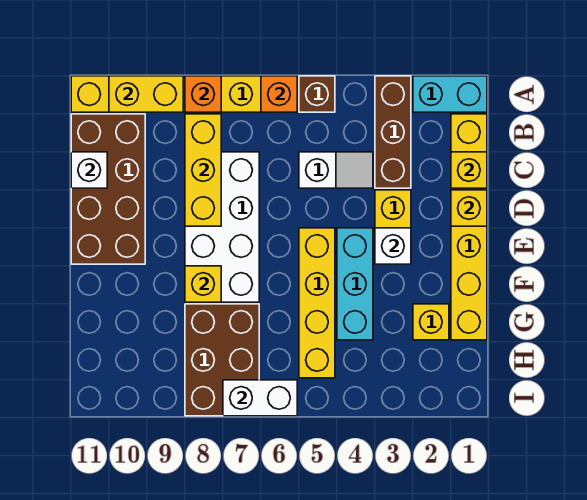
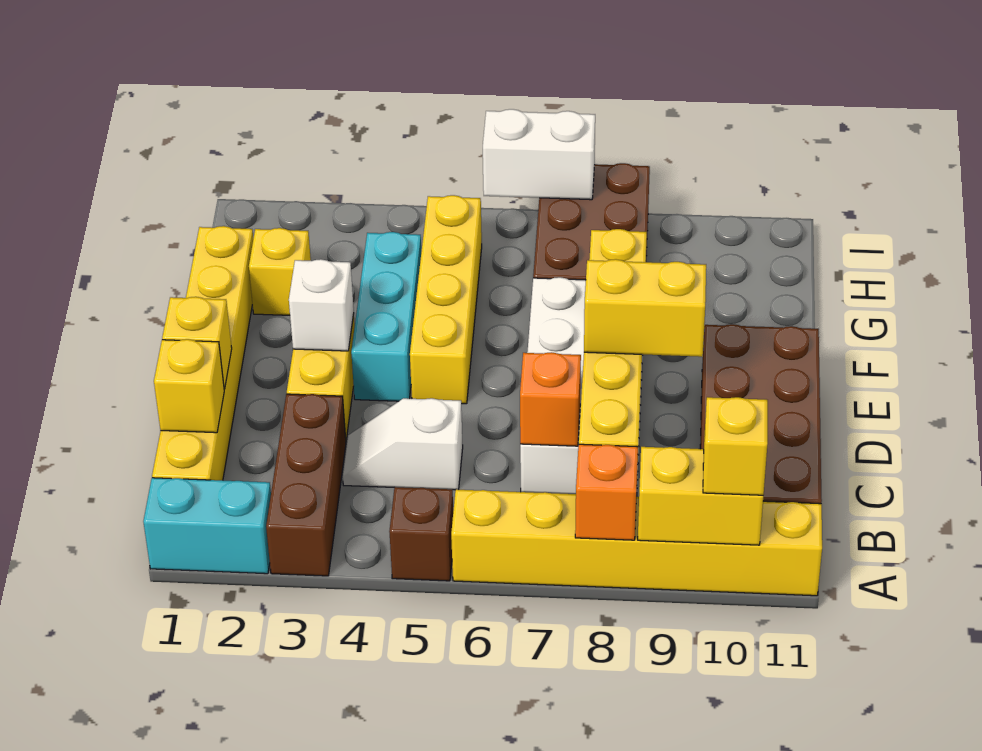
orange 1x1 brick [261,76,297,112] -> orange 1x1 brick moved to [520,352,581,446]
none -> yellow 1x1 brick [703,397,768,495]
white 1x1 brick [71,152,107,188] -> none
none -> yellow 1x2 brick [584,259,706,357]

